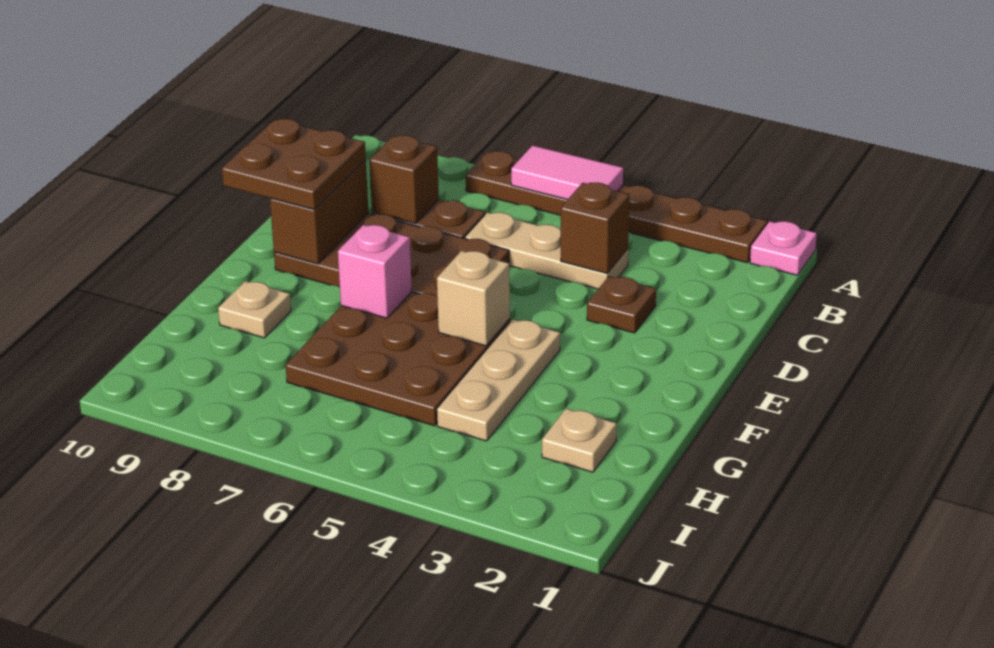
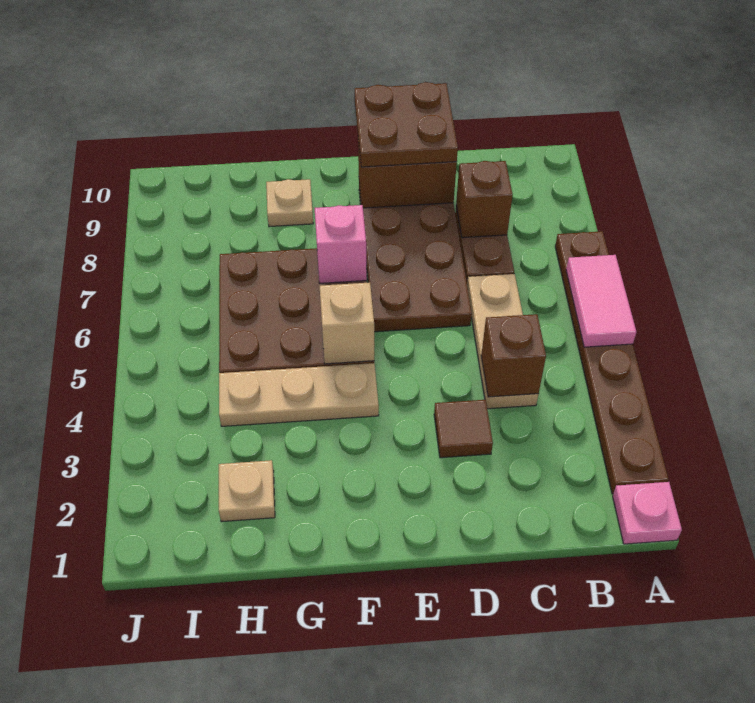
brown 1x1 plate [587,276,656,333] -> brown 1x1 tile [434,400,493,458]

